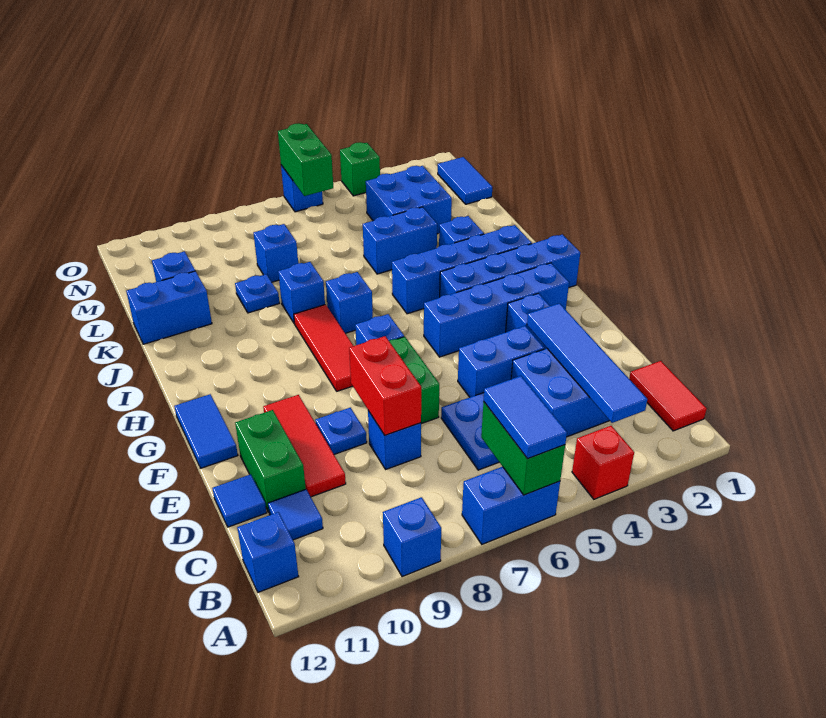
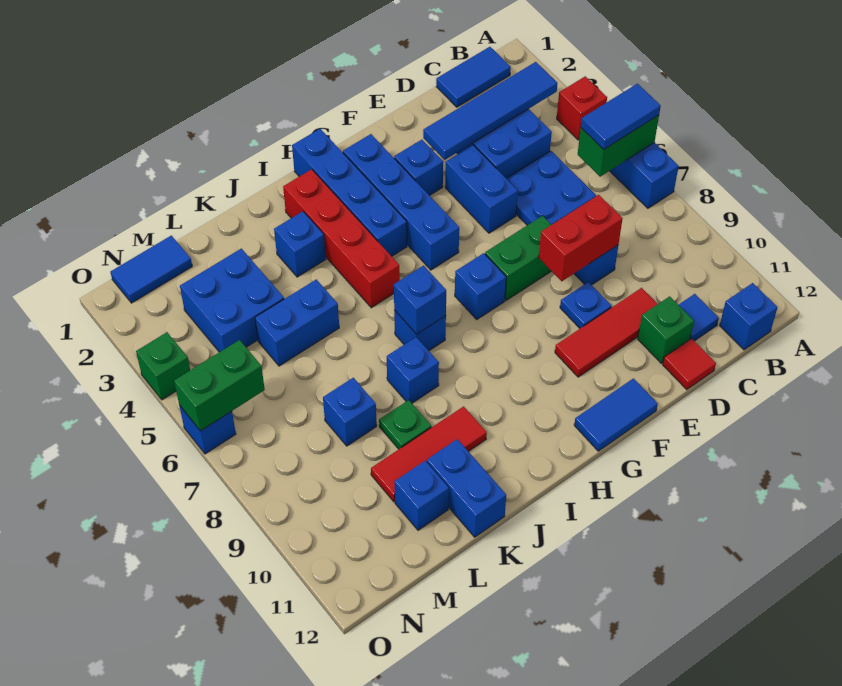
blue 1x1 brick [383,497,441,577] -> blue 1x1 brick moved to [394,266,446,334]
red 1x2 tile [629,361,707,431] -> blue 1x2 tile [436,47,511,107]
green 1x2 brick [235,410,306,512] -> green 1x1 brick [638,296,694,363]
blue 1x1 tile [212,474,267,527] -> red 1x1 tile [663,338,716,390]
red 1x3 tile [294,305,353,391] -> red 1x3 tile moved to [371,406,487,502]
blue 1x4 brick [392,225,532,314] -> red 1x4 brick [283,169,400,308]
blue 1x2 brick [363,207,437,274] -> blue 1x2 brick turned to [255,279,339,366]
blue 1x1 plate [235,274,279,313] -> green 1x1 plate [379,400,431,449]

